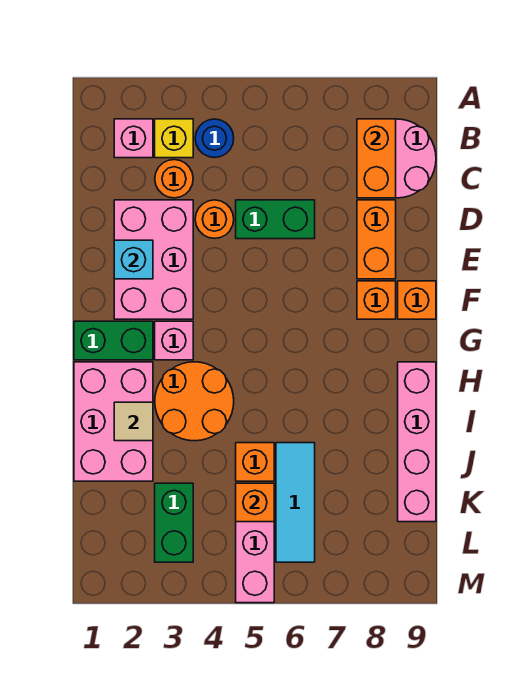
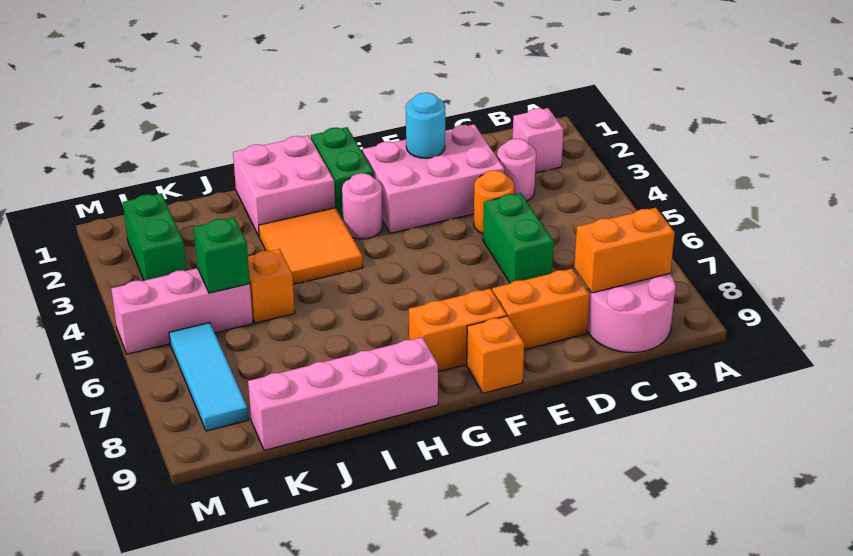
yellow 1x1 brick [155,119,193,158] -> none
blue 1x1 round brick [195,119,234,158] -> none
orange 1x1 round brick [155,160,193,198] -> pink 1x1 round brick [497,139,536,201]
cyan 1x1 brick [114,240,153,279] -> cyan 1x1 round brick [406,93,445,158]
orange 1x1 brick [357,281,396,319] -> orange 1x2 brick [409,289,507,372]
pink 1x1 brick [155,321,193,360] -> pink 1x1 round brick [342,173,383,239]
pink 2x3 brick [74,362,153,481] -> pink 2x2 brick [233,136,335,236]
orange 2x2 round brick [155,362,234,441] -> orange 2x2 tile [259,208,363,284]
tan 1x1 tile [114,402,153,441] -> none
cyan 1x3 tile [276,443,315,562] -> cyan 1x3 tile turned to [169,323,248,431]
green 1x2 brick [155,483,193,562] -> green 1x2 brick turned to [123,193,186,281]
orange 1x1 brick [236,483,274,522] -> green 1x1 brick [194,218,250,293]

